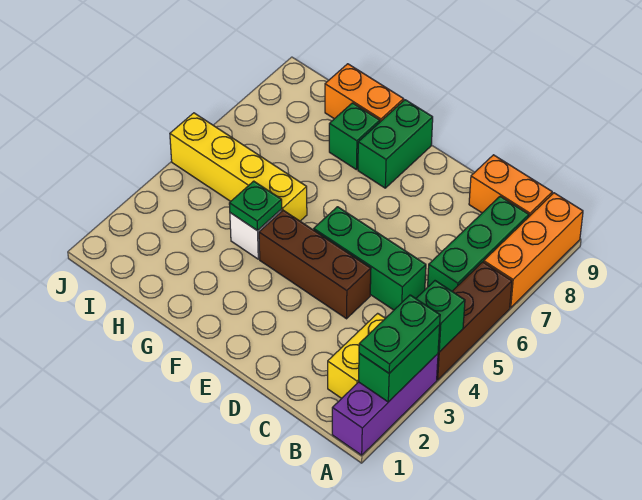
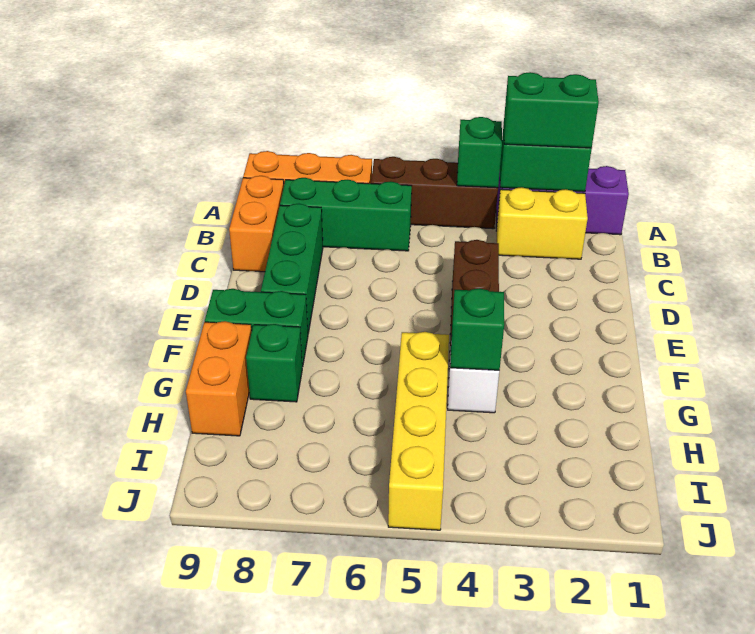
green 1x2 plate [359,295,440,373] -> green 1x2 brick [504,72,599,148]
green 1x3 brick [314,207,426,310] -> green 1x3 brick moved to [261,204,323,333]
green 1x1 plate [229,181,282,231] -> green 1x1 brick [450,288,504,370]

